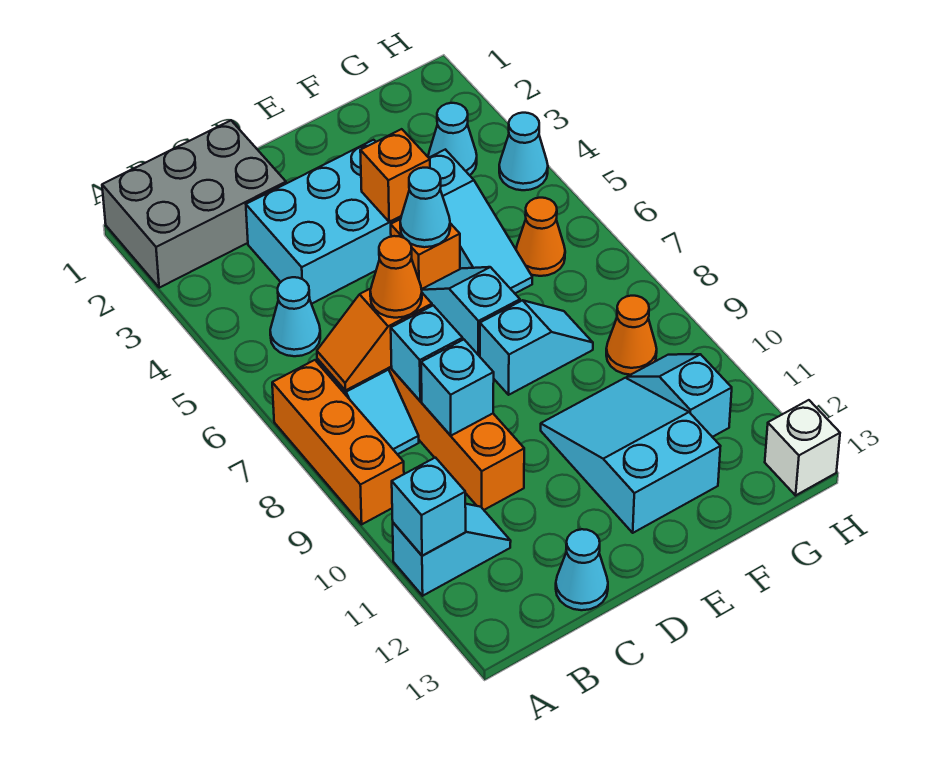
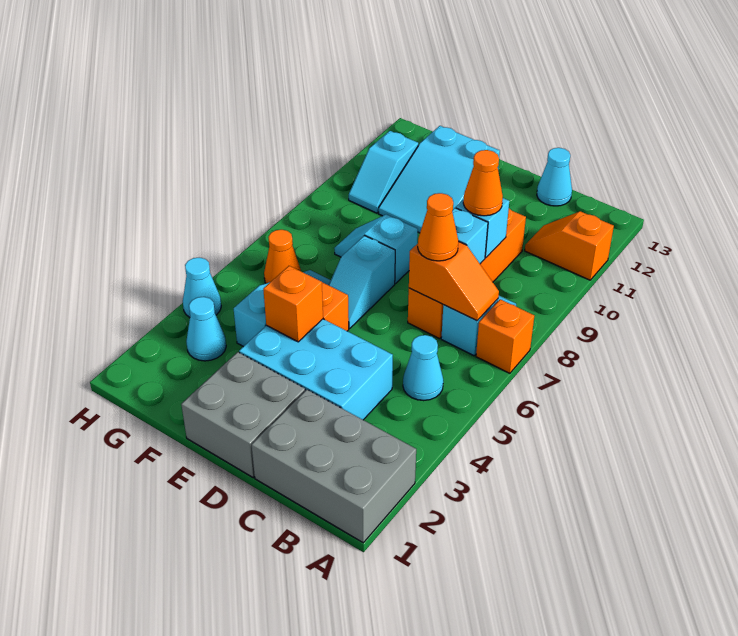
orange 1x3 brick [272,360,404,524] -> orange 1x1 brick [476,299,534,373]
cyan 1x2 slope [393,504,511,596] -> orange 1x2 slope [525,211,614,280]
cyan 1x1 brick [392,458,466,556] -> none
none -> grey 2x2 brick [181,352,305,477]
cyan 1x1 cone [400,168,450,247] -> none
orange 1x1 cone [606,296,657,375] -> orange 1x1 cone moved to [463,150,503,216]
white 1x1 brick [765,400,840,495] -> none

